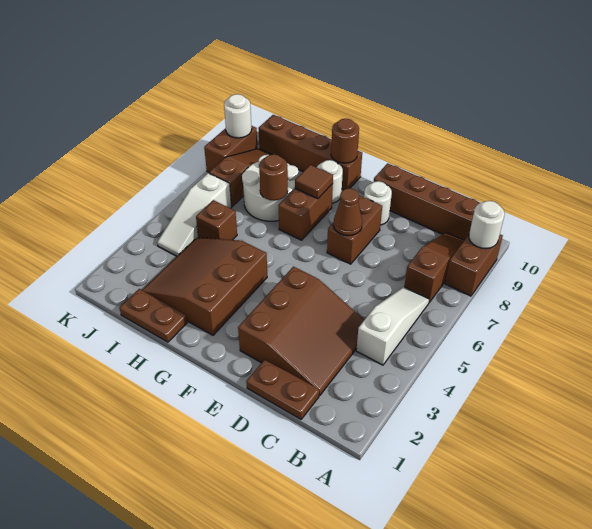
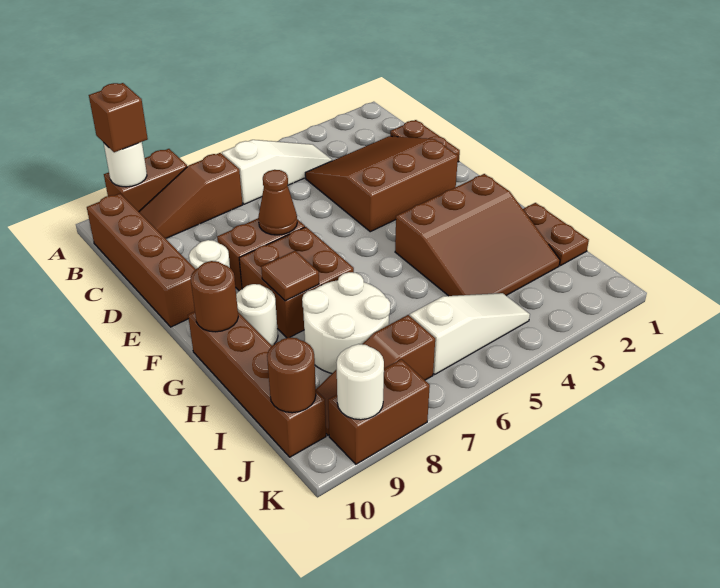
white 1x3 slope [356,287,429,365] -> white 1x3 slope turned to [222,140,332,204]
brown 1x2 brick [279,184,333,240] -> brown 2x2 brick [239,227,354,338]
brown 1x1 round brick [259,154,288,200] -> brown 1x1 round brick moved to [267,337,316,413]
brown 1x1 brick [196,200,237,240] -> brown 1x1 brick moved to [89,83,148,152]

